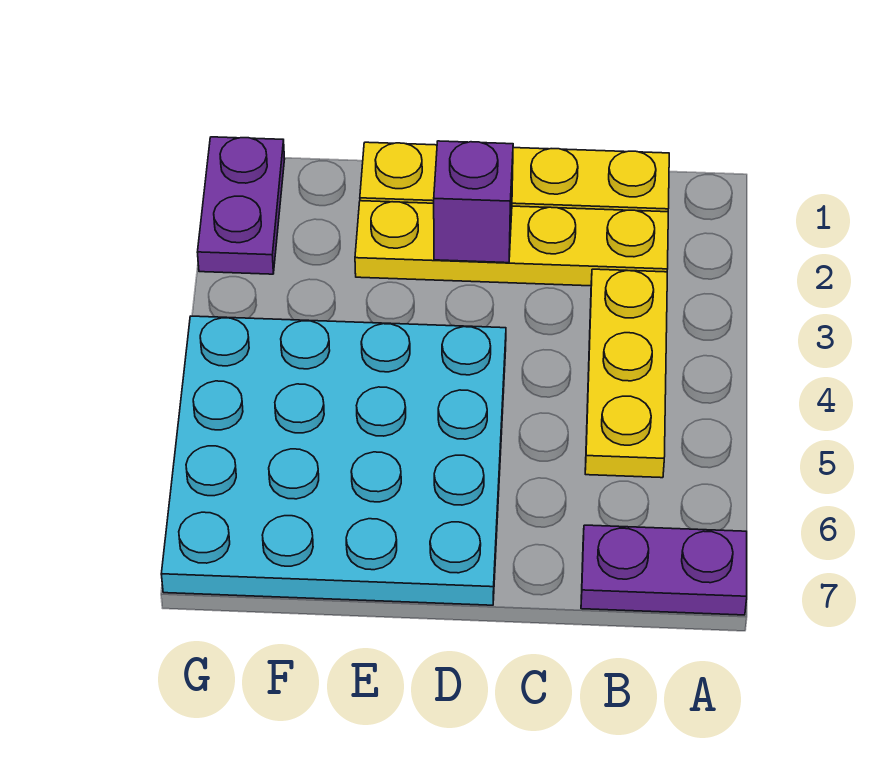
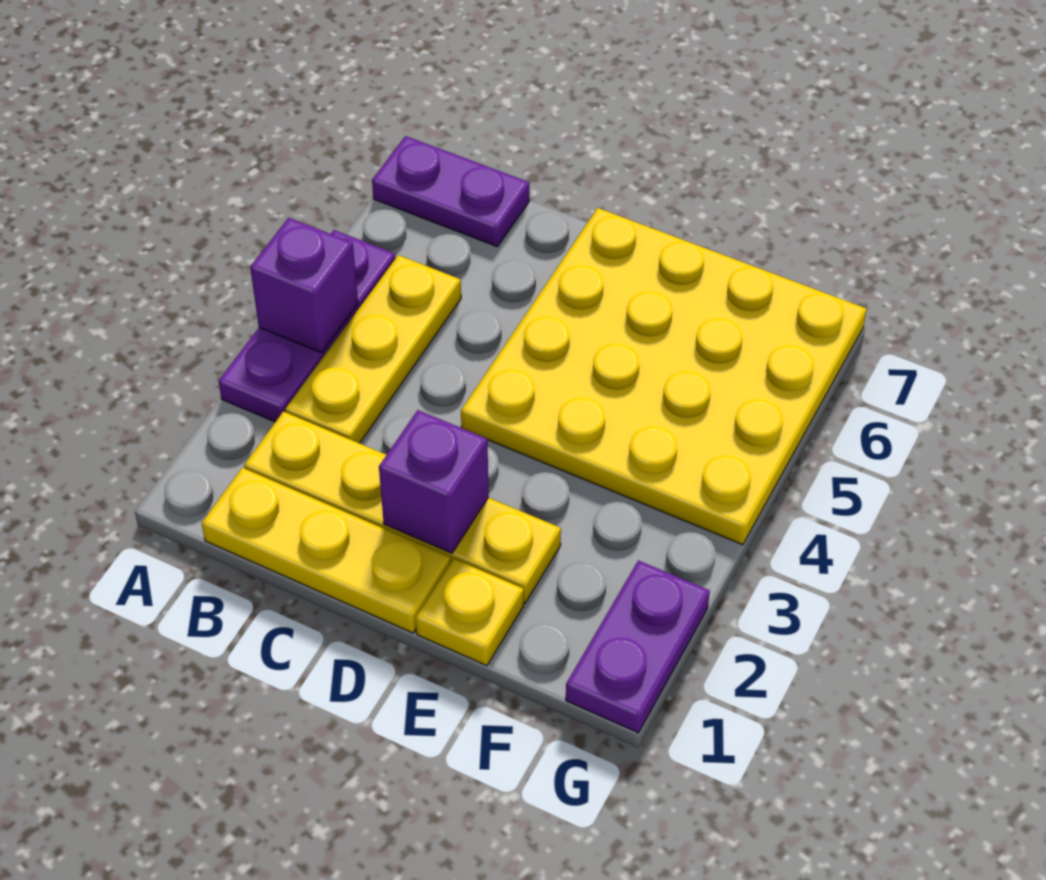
none -> purple 1x3 plate [218,230,395,422]
none -> purple 1x1 brick [250,218,358,353]
cyan 4x4 plate [161,316,506,605] -> yellow 4x4 plate [461,208,867,545]

